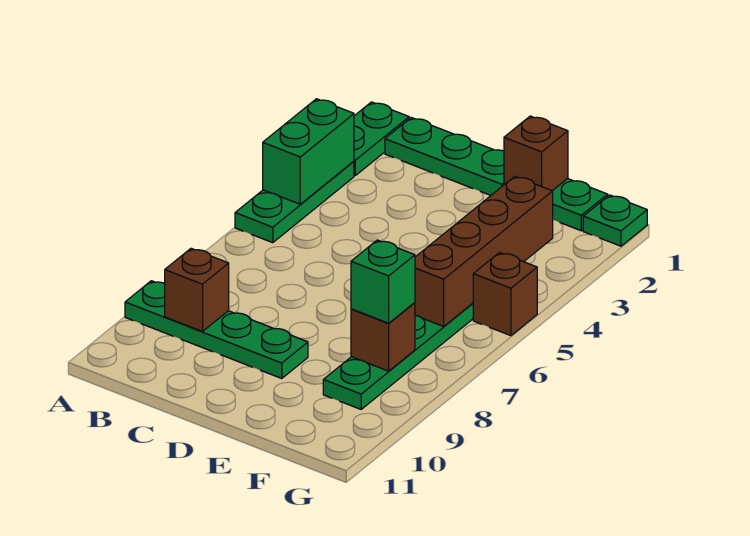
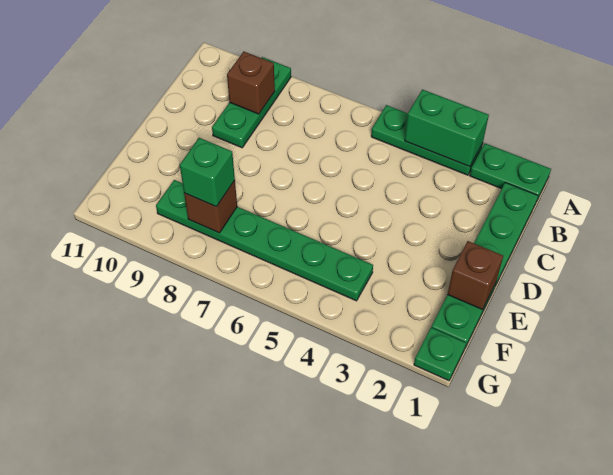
green 1x4 plate [125,281,308,379] -> green 1x3 plate [212,57,291,148]
brown 1x4 brick [415,176,553,326] -> none
brown 1x1 brick [473,252,537,336] -> none

